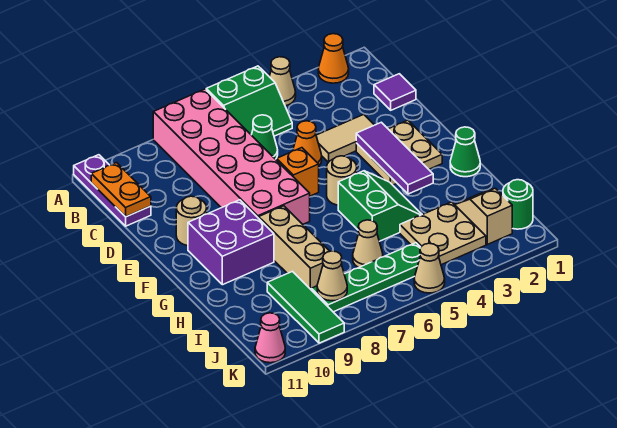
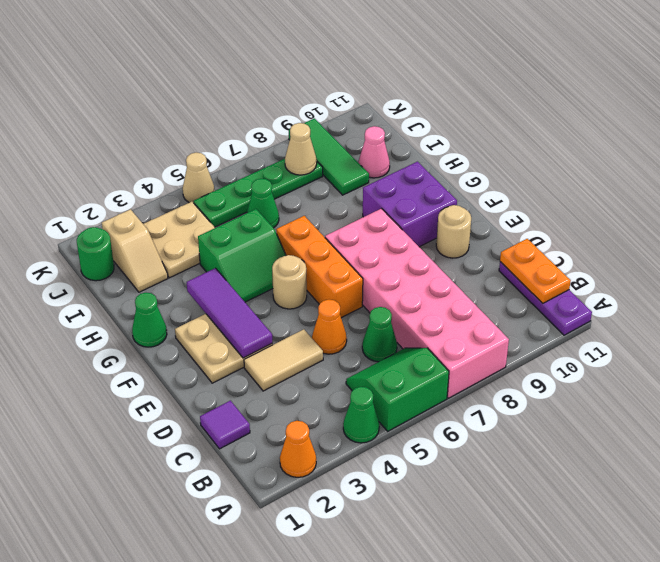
tan 1x1 cone [269,57,296,106] -> green 1x1 cone [343,387,379,443]
orange 1x1 brick [277,148,319,196] -> orange 1x3 brick [276,216,363,318]
green 2x2 slope [338,171,422,241] -> green 2x2 slope turned to [198,209,286,302]
tan 1x3 brick [259,206,330,289] -> none
tan 1x1 cone [353,220,383,268] -> green 1x1 cone [247,179,279,228]
pink 1x1 cone [255,313,285,363] -> pink 1x1 cone moved to [358,126,390,178]

